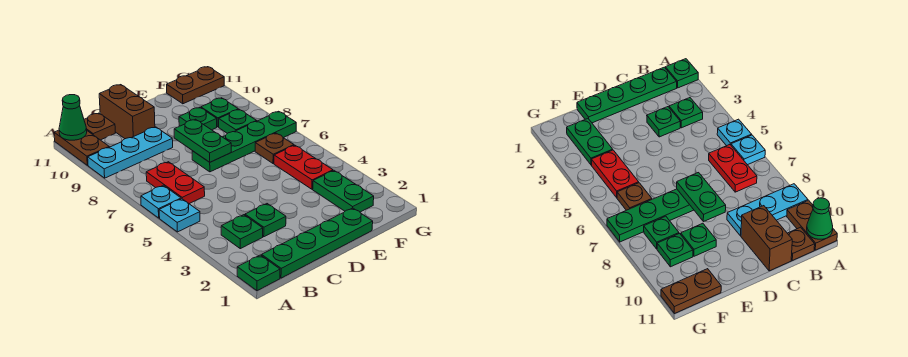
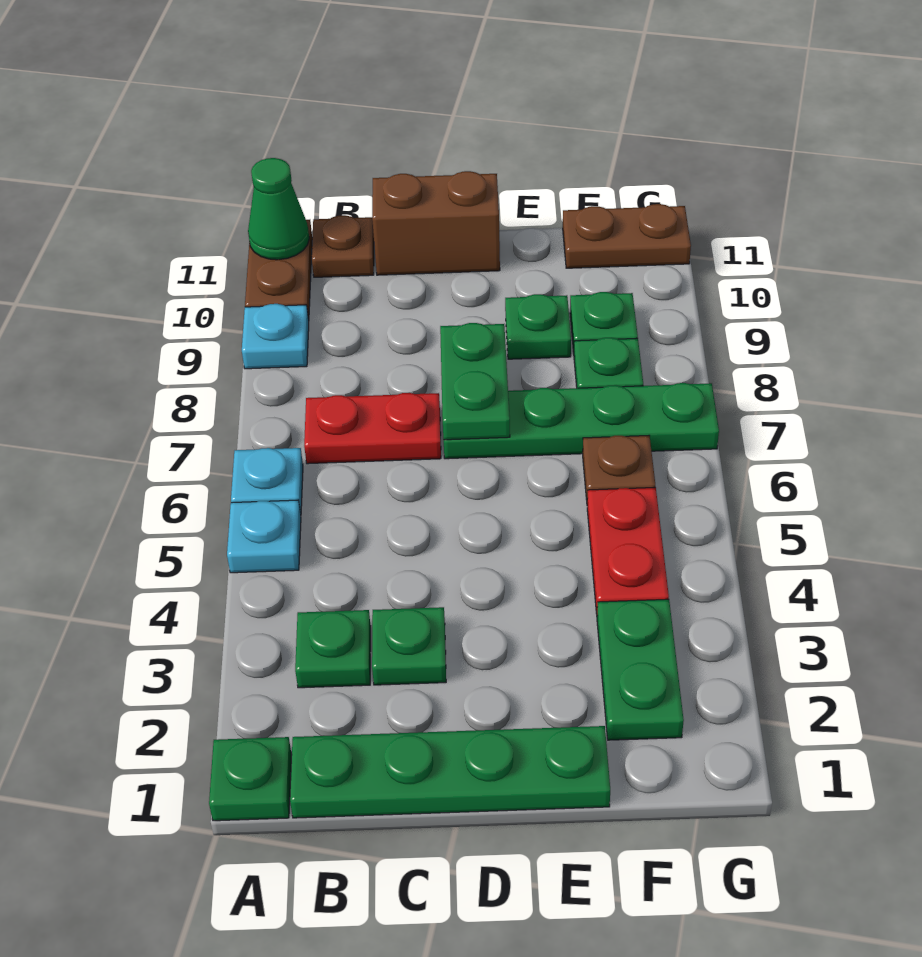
cyan 1x3 plate [88,127,173,178] -> cyan 1x1 plate [242,304,309,369]
red 1x2 plate [146,162,205,204] -> red 1x2 plate turned to [304,393,441,464]
brown 1x2 brick [99,85,155,139] -> brown 1x2 brick turned to [372,171,500,275]

